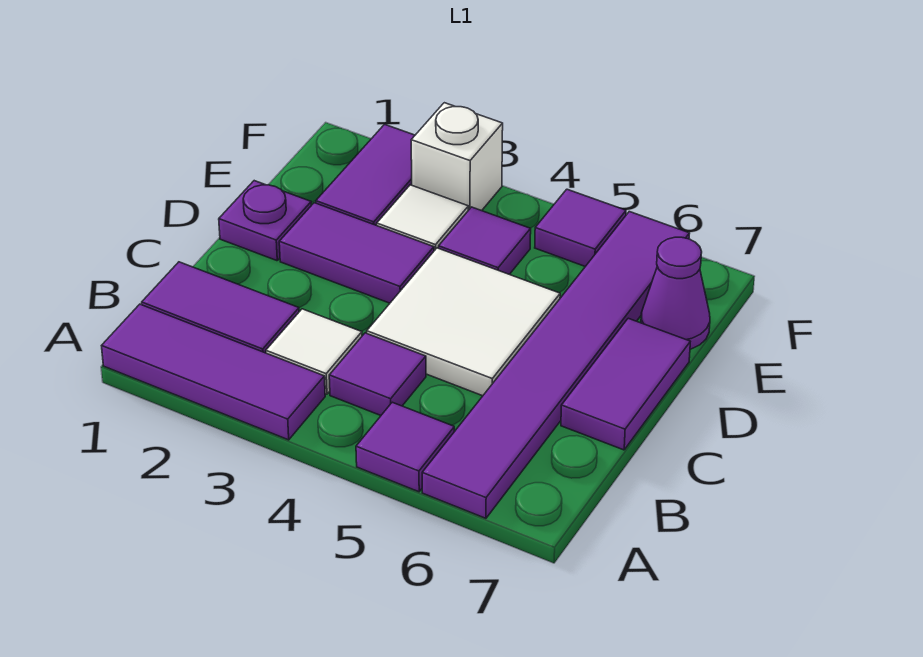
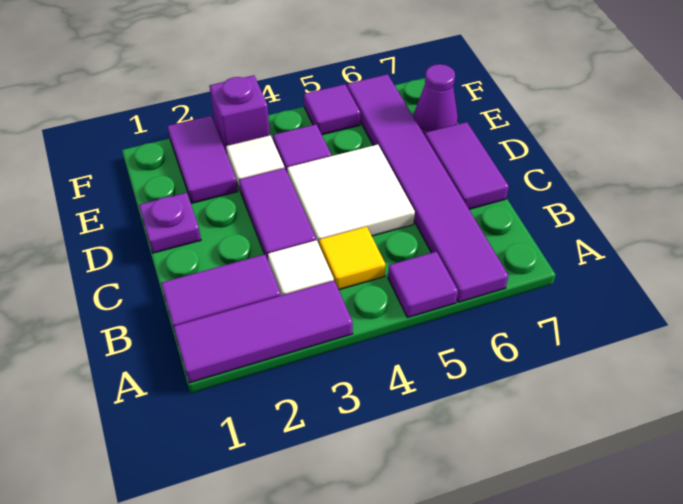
purple 1x1 tile [329,333,426,415] -> yellow 1x1 tile [319,227,385,290]
purple 1x2 tile [279,203,434,303] -> purple 1x2 tile turned to [239,168,316,262]
white 1x1 brick [411,103,503,211] -> purple 1x1 brick [210,75,270,153]

